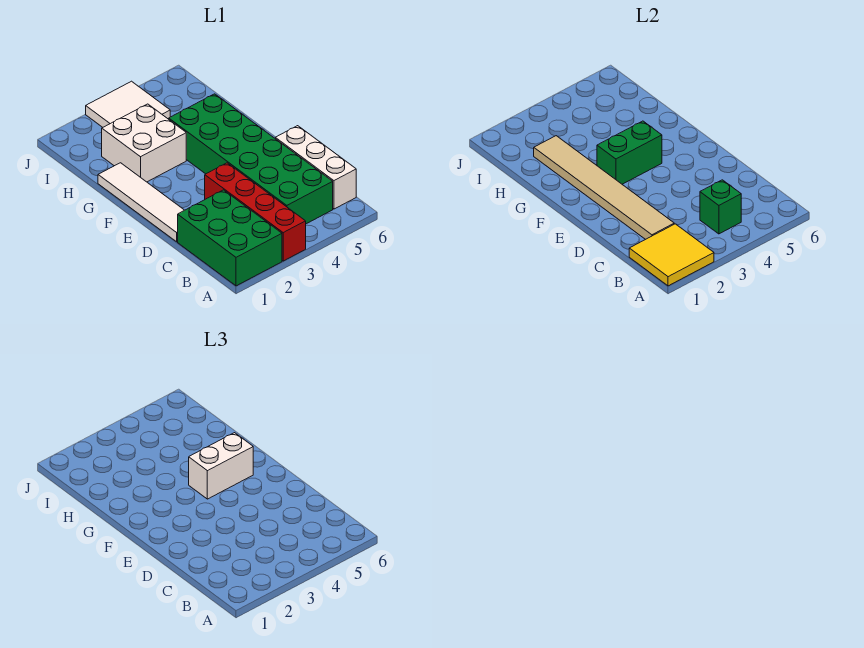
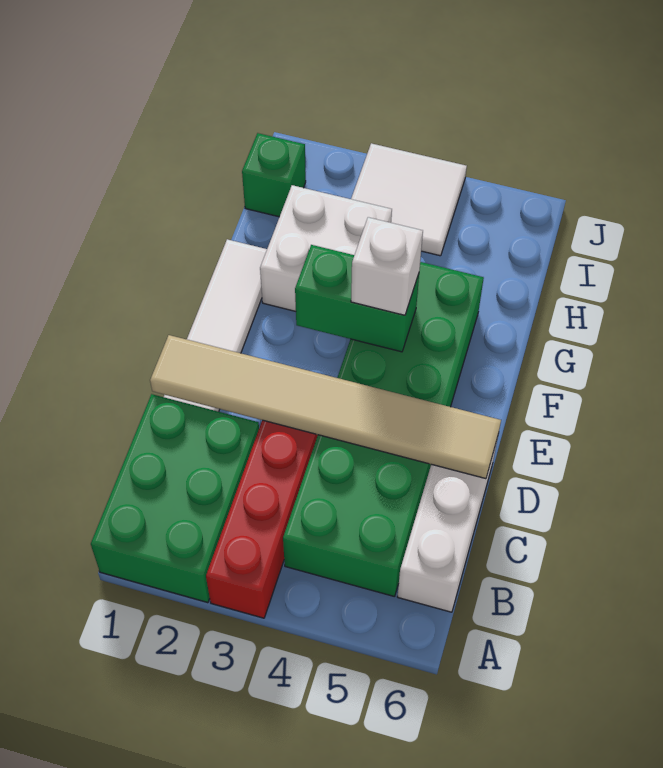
yellow 2x2 tile [629,224,714,286] -> none
green 1x1 brick [700,180,741,234] -> green 1x1 brick moved to [242,133,306,217]
tan 1x6 tile [534,136,674,239] -> tan 1x6 tile turned to [150,335,501,479]
white 1x2 brick [189,433,253,499] -> white 1x1 brick [351,217,423,315]

